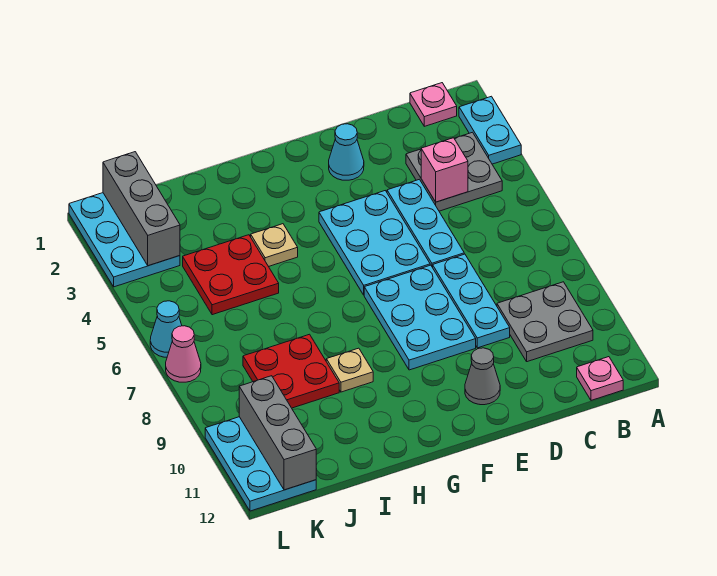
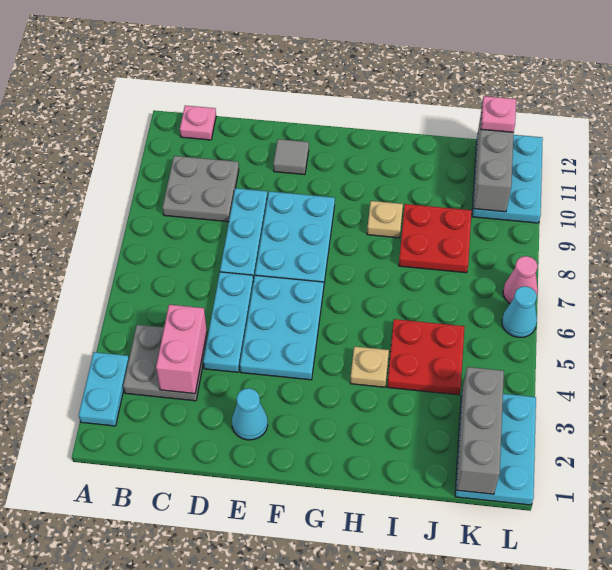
pink 1x1 plate [410,83,457,126] -> pink 1x1 plate moved to [481,96,516,132]
pink 1x1 brick [421,138,468,202] -> pink 1x2 brick [156,305,207,394]
grey 1x1 cone [465,348,500,405] -> grey 1x1 tile [273,139,309,175]

